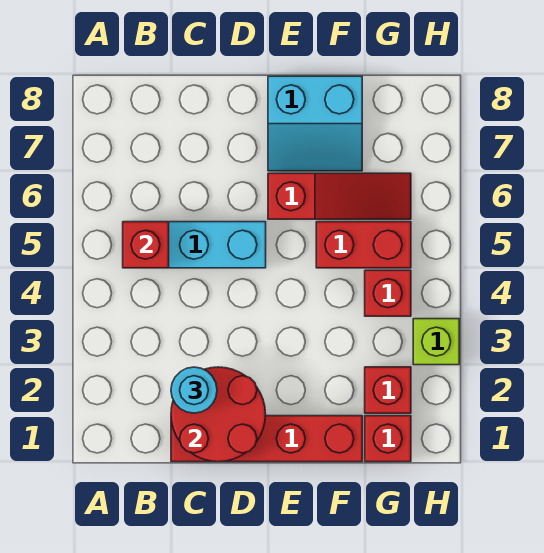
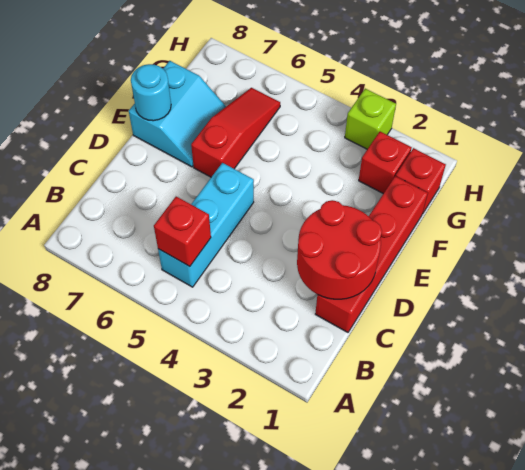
cyan 1x1 round brick [171,367,217,413] -> cyan 1x1 round brick moved to [131,64,171,121]
red 1x2 brick [316,222,411,268] -> none
red 1x1 brick [365,270,411,316] -> none

